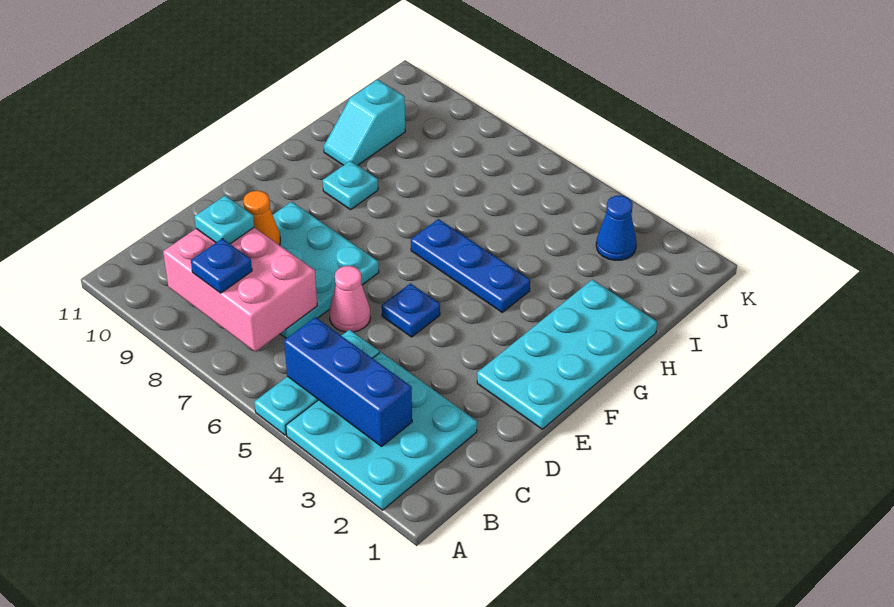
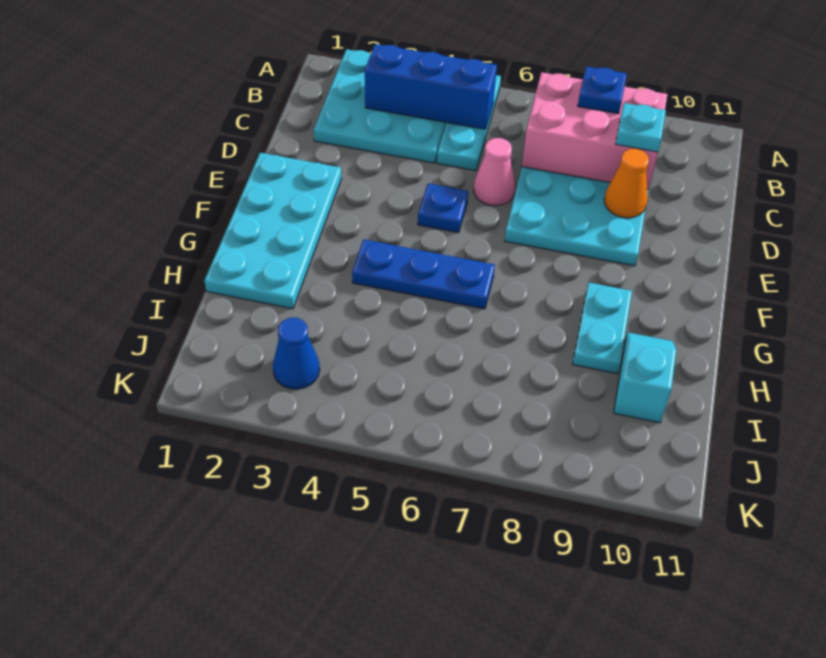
cyan 1x1 plate [323,161,378,210] -> cyan 1x2 plate [572,283,632,373]

